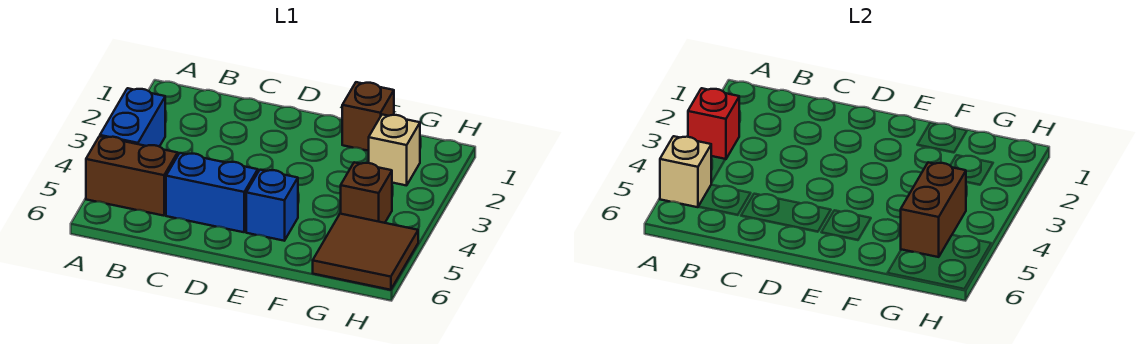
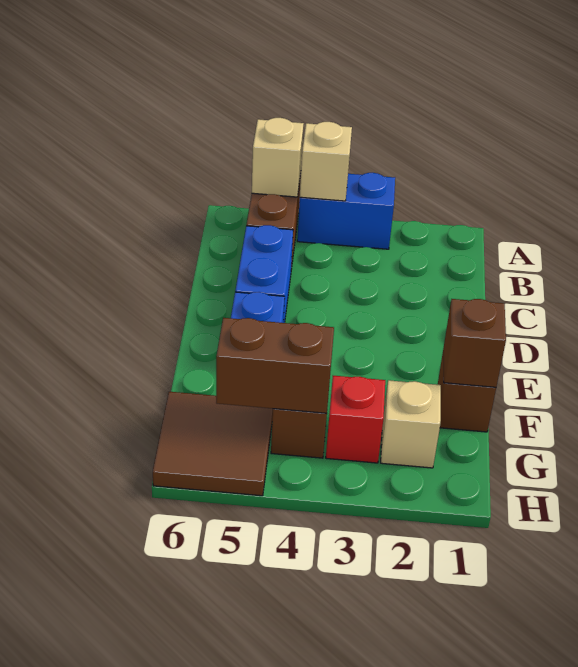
red 1x1 brick [688,88,739,159] -> red 1x1 brick moved to [326,376,385,463]
none -> tan 1x1 brick [300,122,352,201]
none -> brown 1x1 brick [444,299,506,387]

